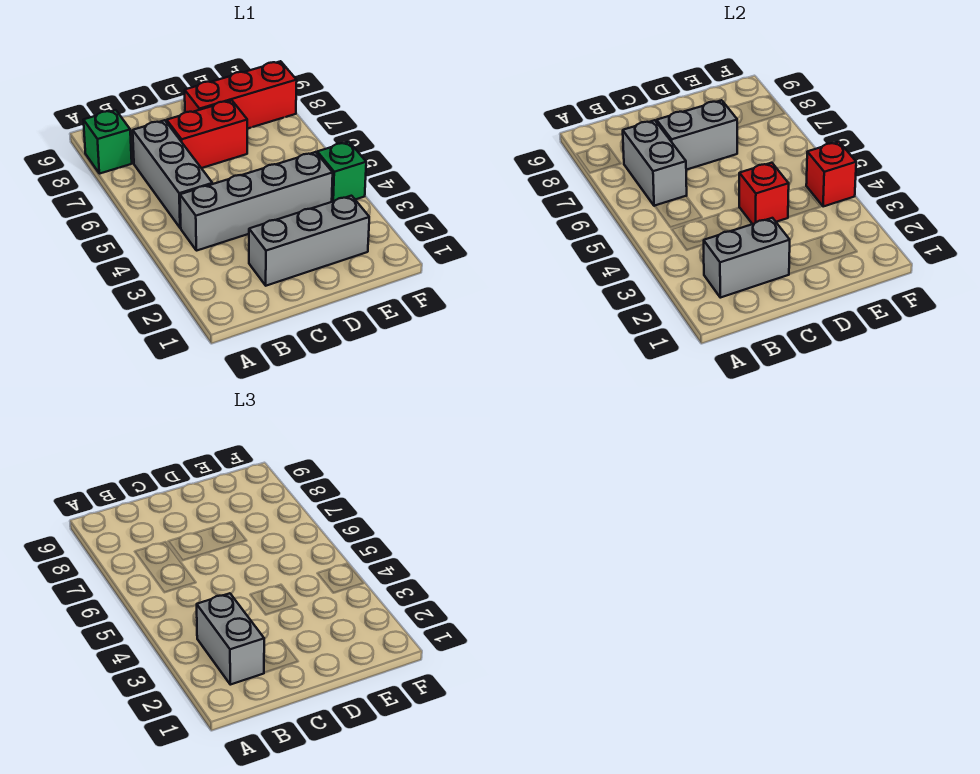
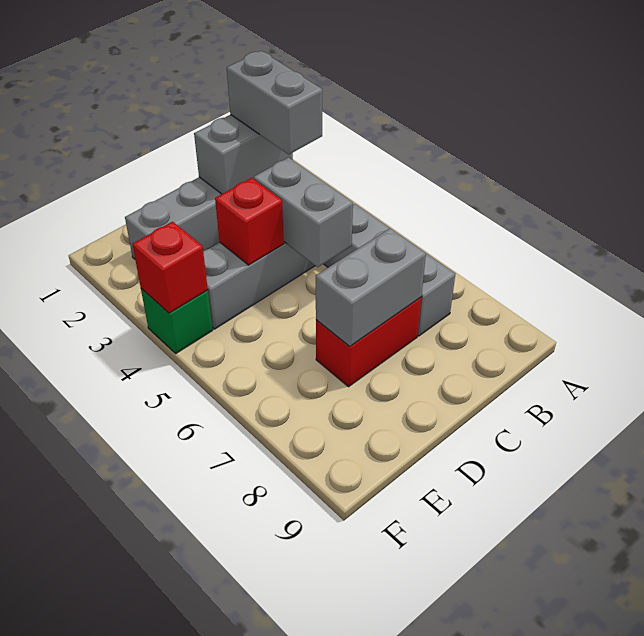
green 1x1 brick [84,110,132,174] -> none
grey 1x2 brick [623,120,687,206] -> grey 1x2 brick moved to [254,157,353,267]
red 1x3 brick [185,61,297,129] -> none

